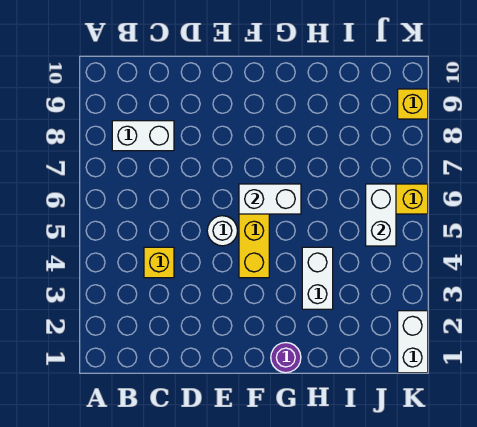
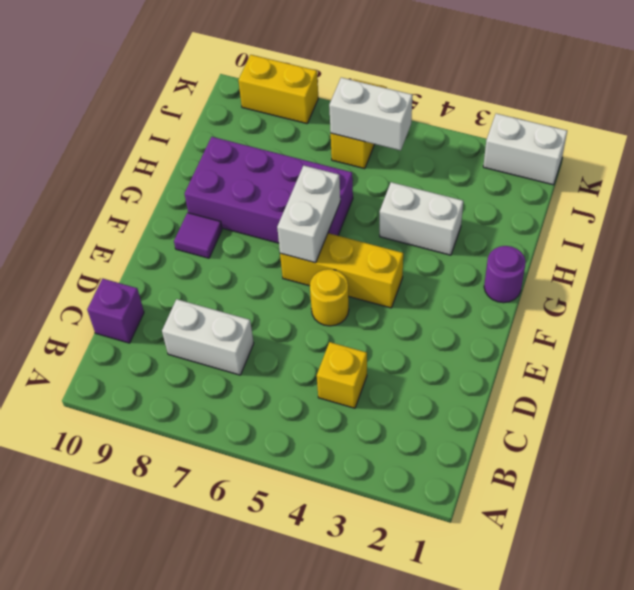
white 1x2 brick [112,121,174,151] -> white 1x2 brick turned to [162,299,254,375]
none -> purple 1x1 brick [87,279,144,343]
white 1x1 round brick [207,216,237,246] -> yellow 1x1 round brick [310,269,349,326]
none -> purple 1x1 tile [174,213,222,258]
none -> purple 2x4 brick [185,137,353,243]
yellow 1x1 brick [398,89,428,119] -> yellow 1x2 brick [238,55,318,124]

